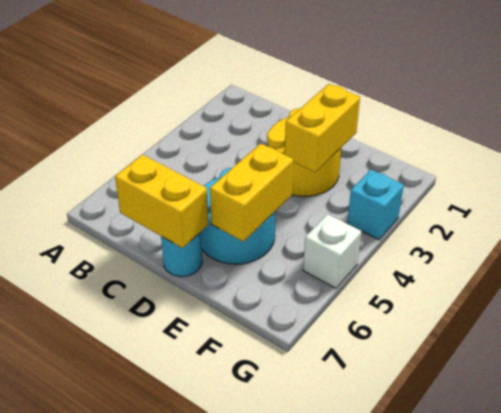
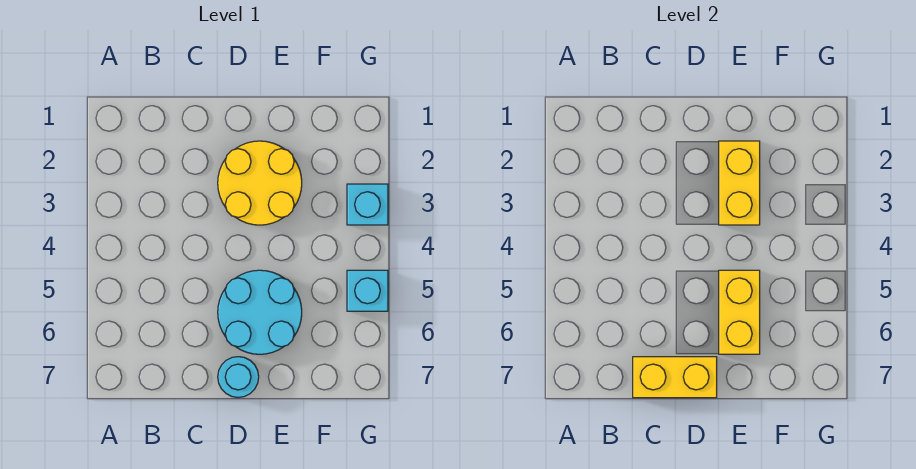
white 1x1 brick [303,214,361,288] -> cyan 1x1 brick [347,270,388,311]

